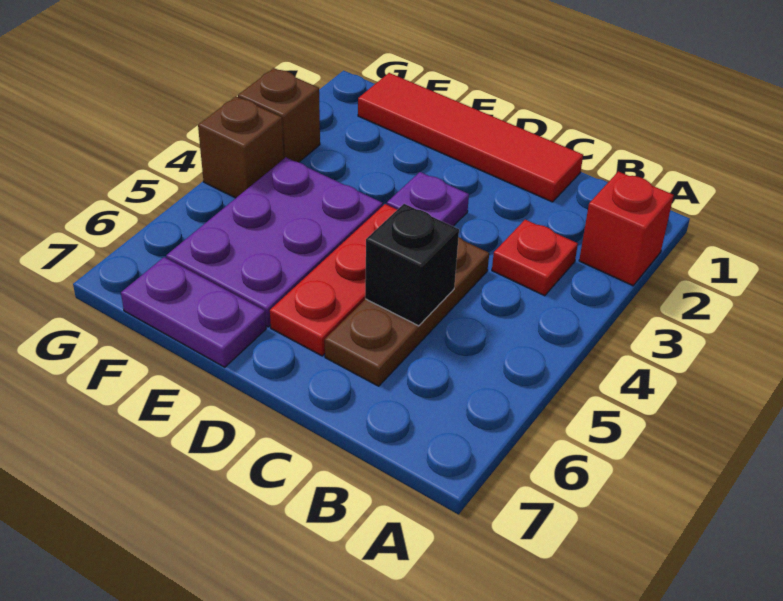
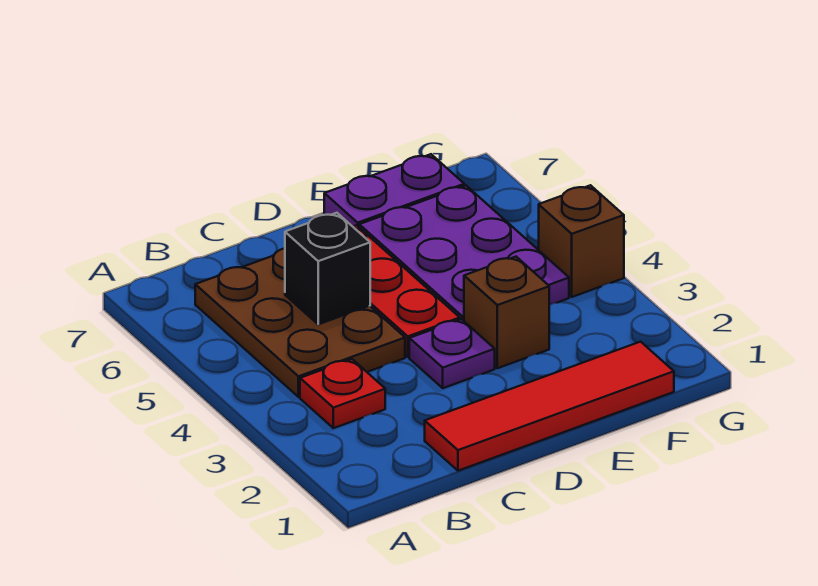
red 1x1 brick [579,171,674,286] -> none
brown 1x3 plate [325,237,489,386] -> brown 2x3 plate [195,248,405,397]
brown 1x1 brick [238,68,320,162] -> brown 1x1 brick moved to [464,257,549,368]

